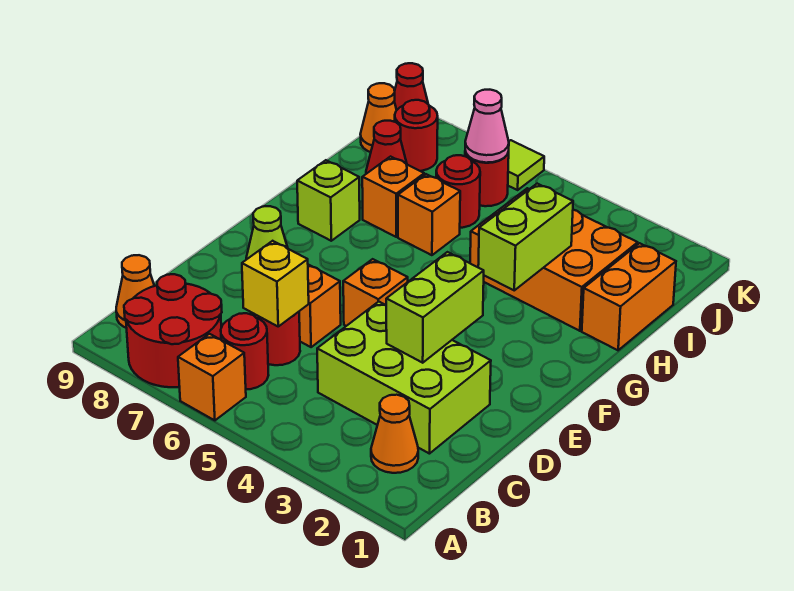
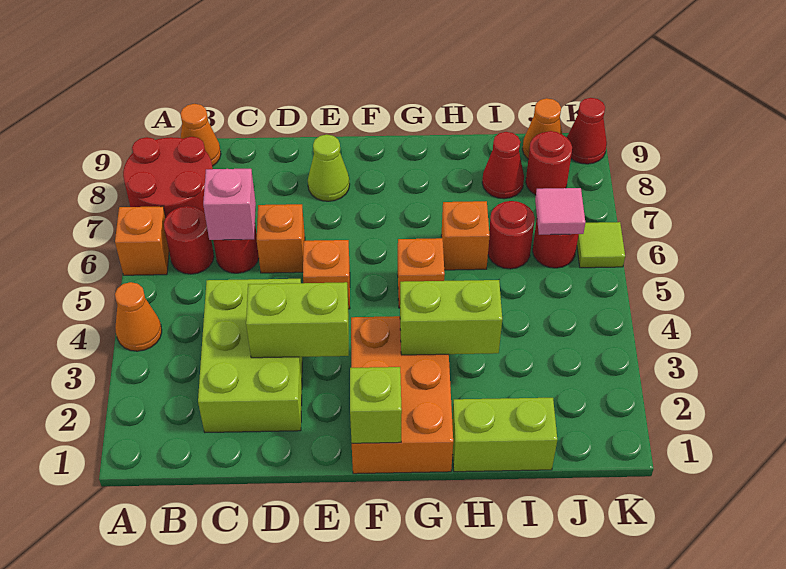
orange 1x1 cone [371,395,418,473] -> orange 1x1 cone moved to [115,282,162,351]
yellow 1x1 brick [242,241,309,326] -> pink 1x1 brick [203,169,256,240]
lime 1x1 brick [297,160,360,241] -> lime 1x1 brick moved to [350,367,402,443]
orange 1x2 brick [582,243,676,350] -> lime 1x2 brick [452,398,557,472]
orange 2x3 brick [470,188,638,331] -> orange 2x3 brick moved to [351,316,453,474]
orange 1x1 brick [362,157,424,237] -> orange 1x1 brick moved to [398,238,445,308]
pink 1x1 cone [465,90,509,163] -> pink 1x1 tile [535,188,585,235]

